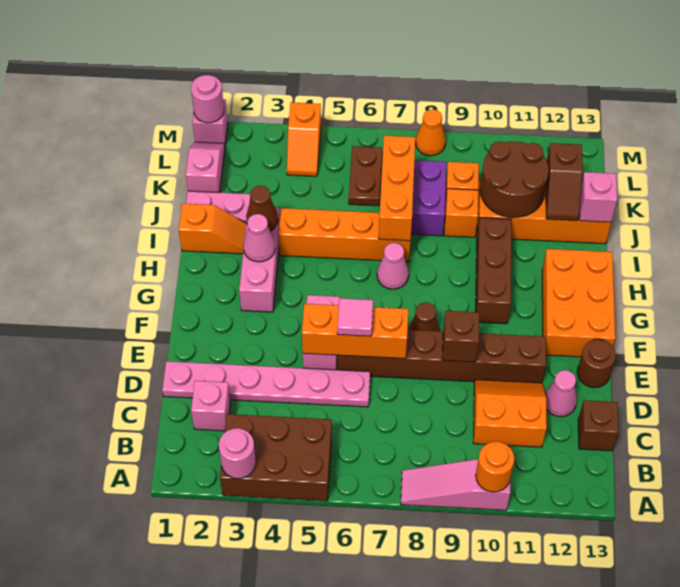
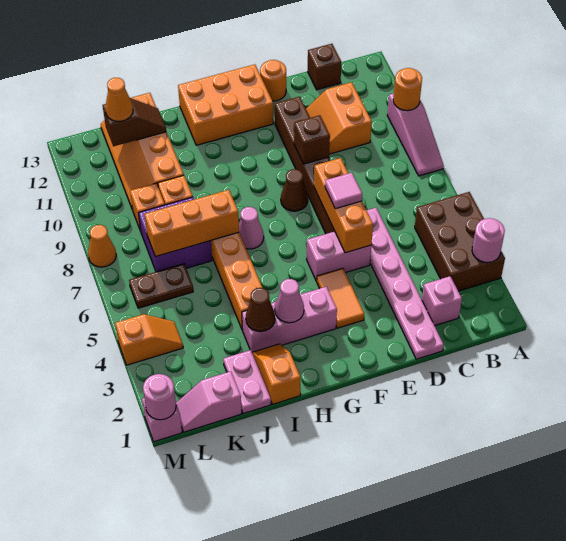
pink 1x1 cone [545,370,577,417] -> none
brown 1x1 round brick [577,339,616,388] -> orange 1x1 round brick [260,60,286,101]
none -> orange 1x2 tile [317,268,364,328]
brown 1x3 brick [476,218,511,324] -> none
brown 2x2 round brick [480,141,549,218] -> none
pink 1x1 brick [579,172,617,222] -> none
none -> orange 1x1 cone [105,78,133,121]

